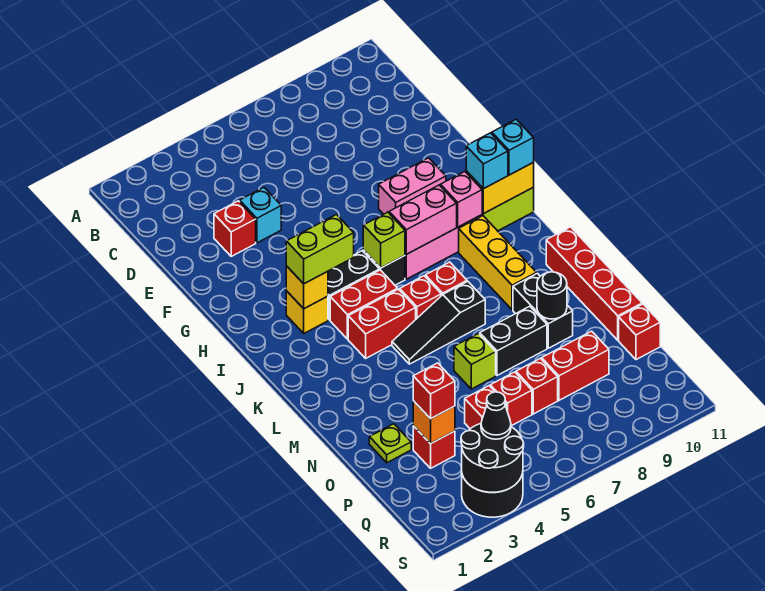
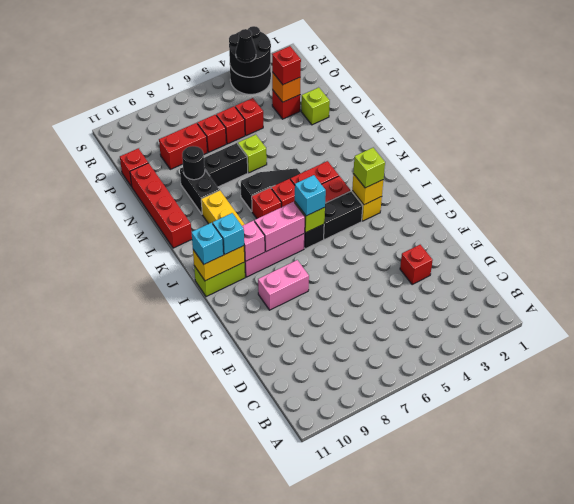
cyan 1x1 brick [240,187,281,243] -> cyan 1x1 brick moved to [295,175,326,216]
lime 1x2 brick [286,215,354,284] -> lime 1x1 brick [353,148,385,188]
lime 1x1 plate [369,424,411,463] -> lime 1x1 brick [301,88,330,125]

